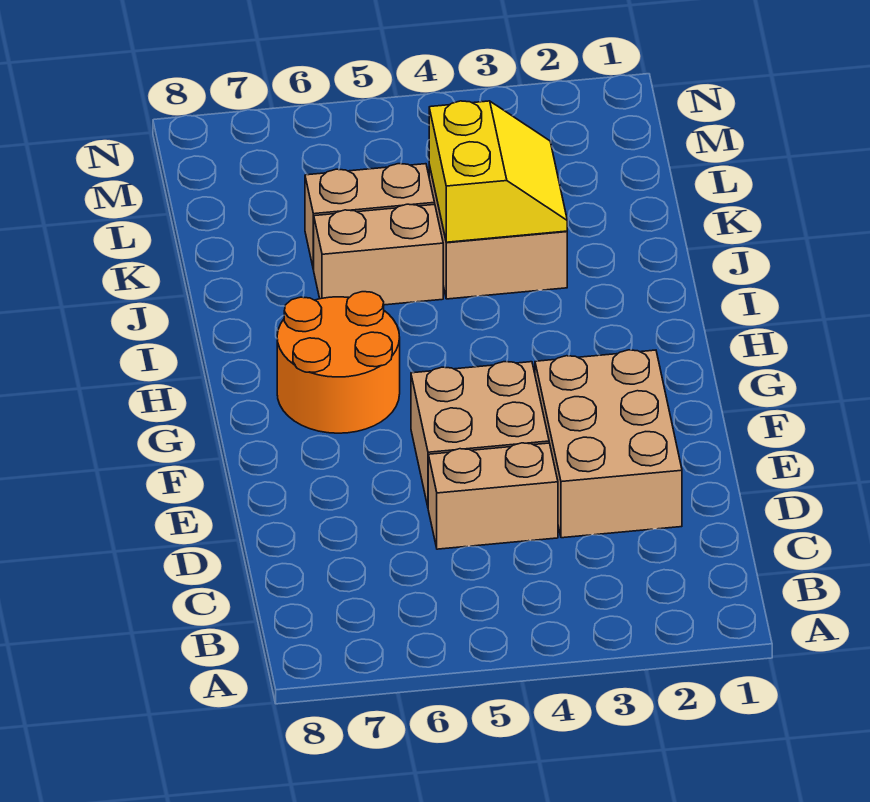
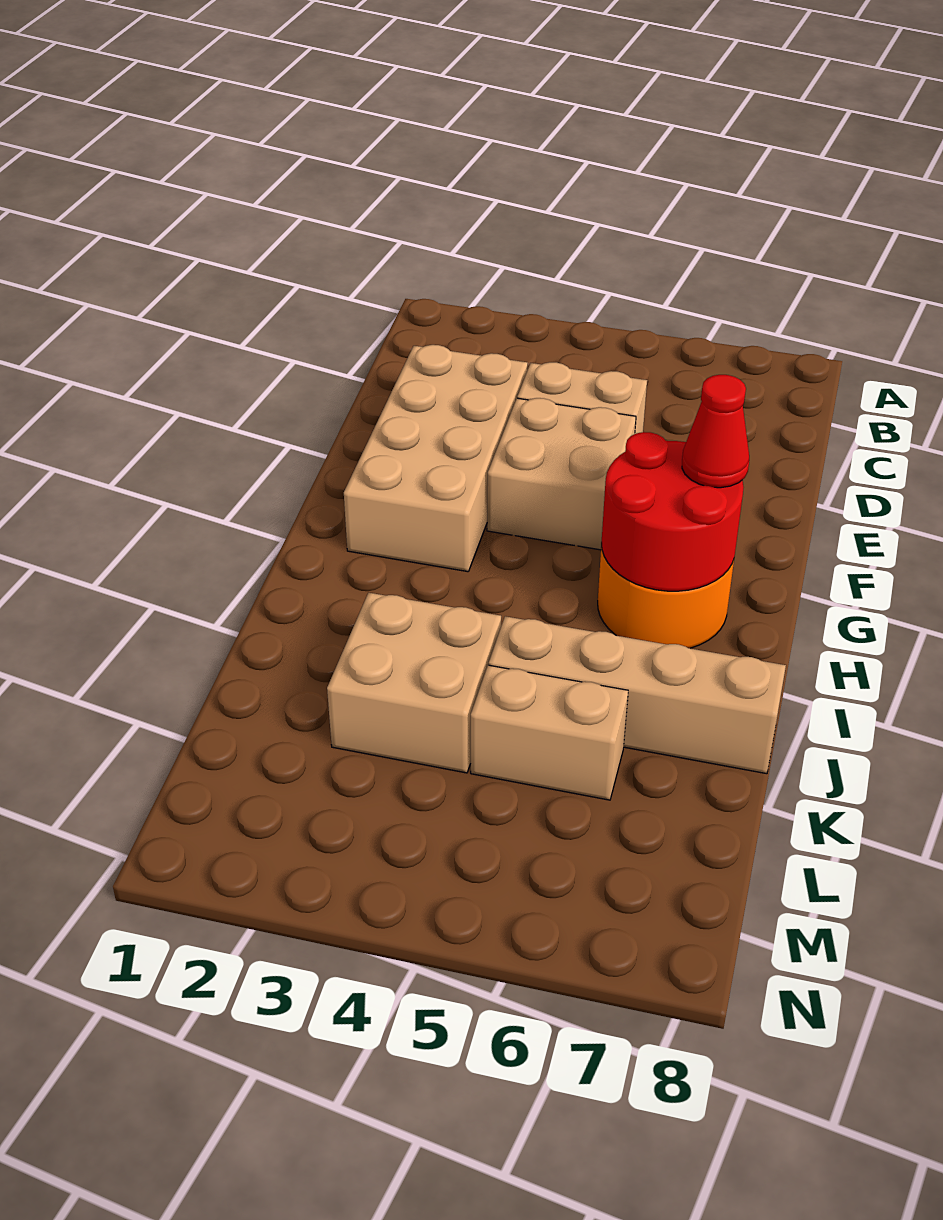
tan 2x3 brick [535,350,682,538] -> tan 2x4 brick [344,345,528,572]
none -> red 2x2 round brick [601,432,744,591]
none -> red 1x1 cone [682,375,749,488]
yellow 2x2 slope [429,101,567,242] -> none
tan 1x2 brick [314,204,443,305] -> tan 1x4 brick [489,616,786,774]

